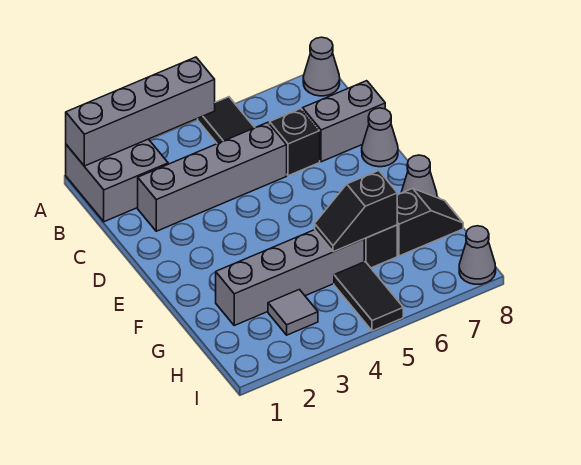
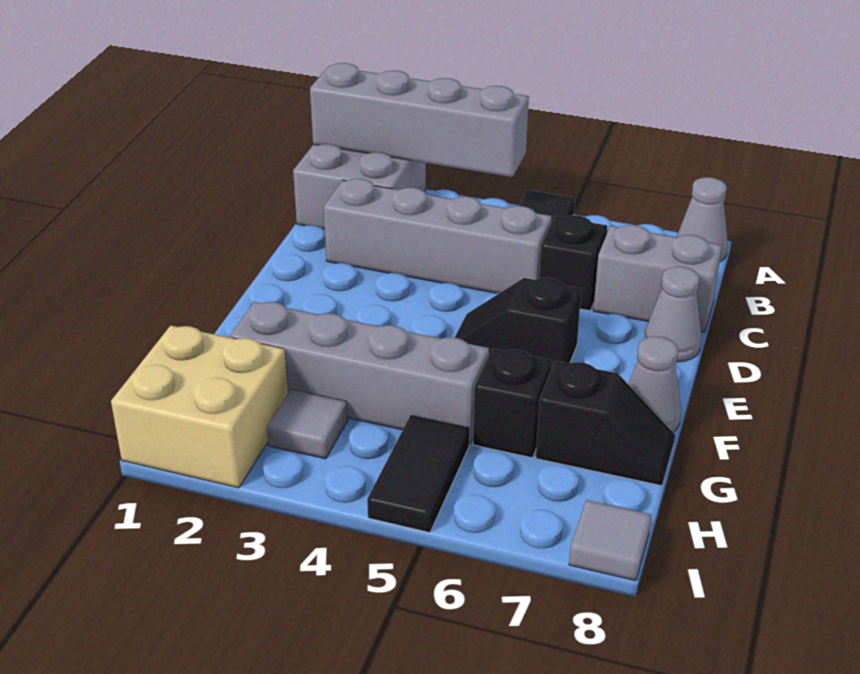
black 1x2 slope [315,171,397,252] -> black 1x2 slope moved to [455,278,581,369]
none -> tan 2x2 brick [111,325,288,488]
grey 1x1 cone [459,226,496,284] -> grey 1x1 tile [569,500,652,581]

